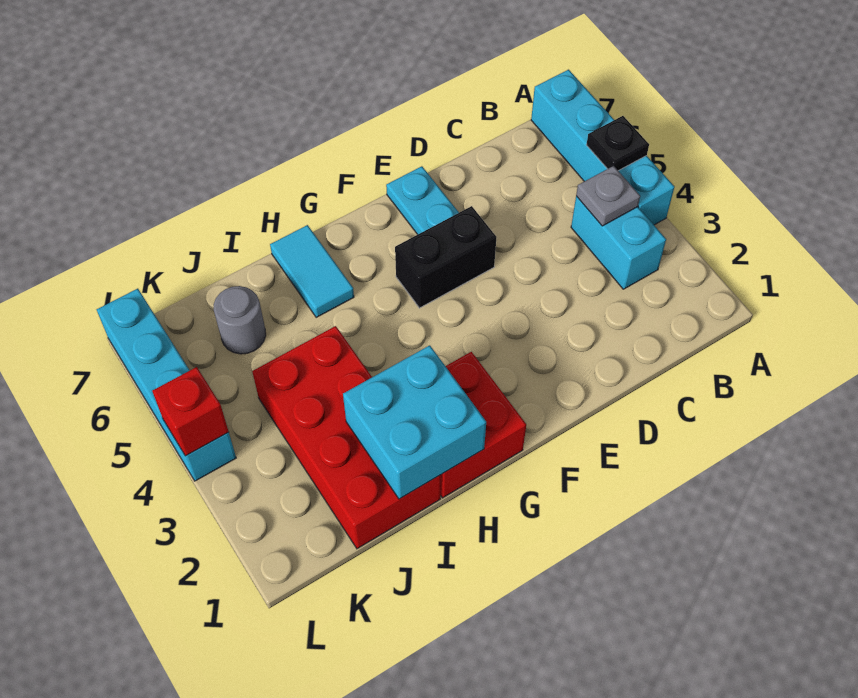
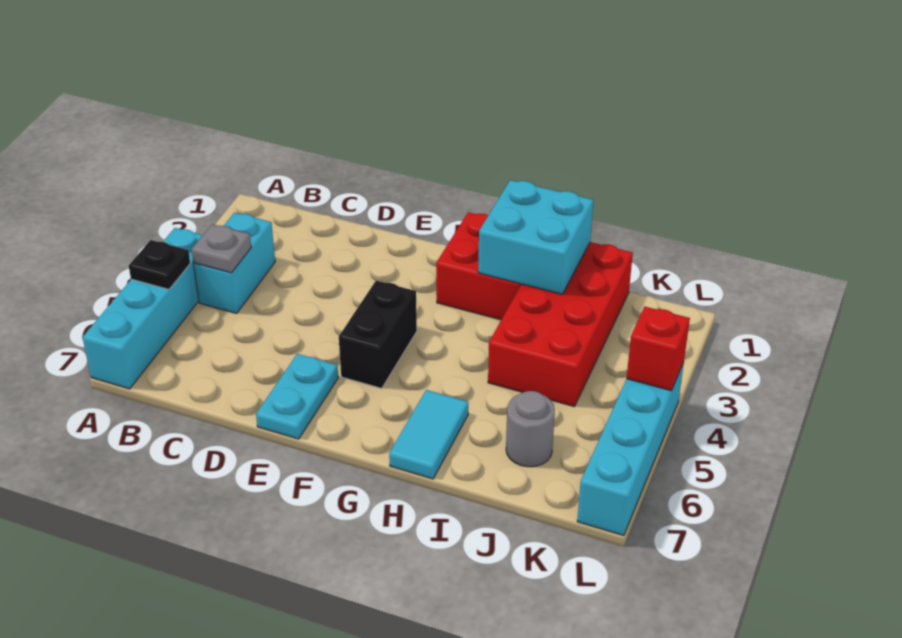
black 1x2 brick [395,206,496,308] -> black 1x2 brick turned to [339,281,417,388]

